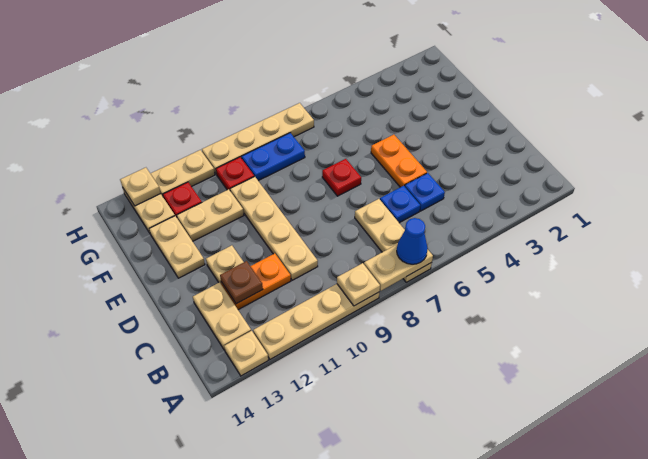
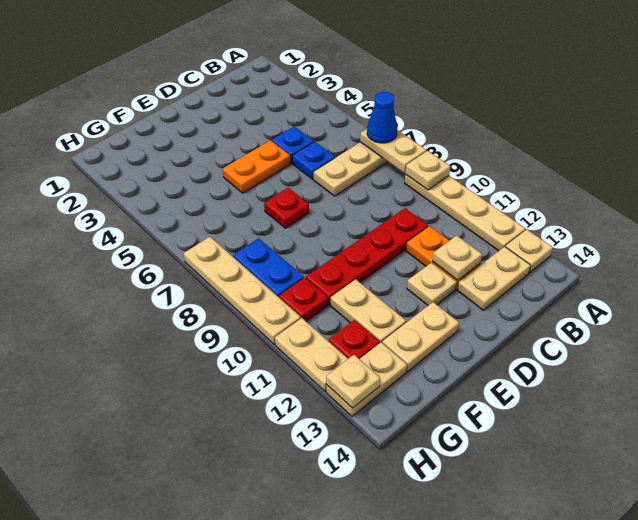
tan 1x4 plate [230,176,318,280] -> red 1x4 plate [306,208,428,305]
brown 1x1 plate [220,261,263,304] -> tan 1x1 plate [433,236,482,280]

